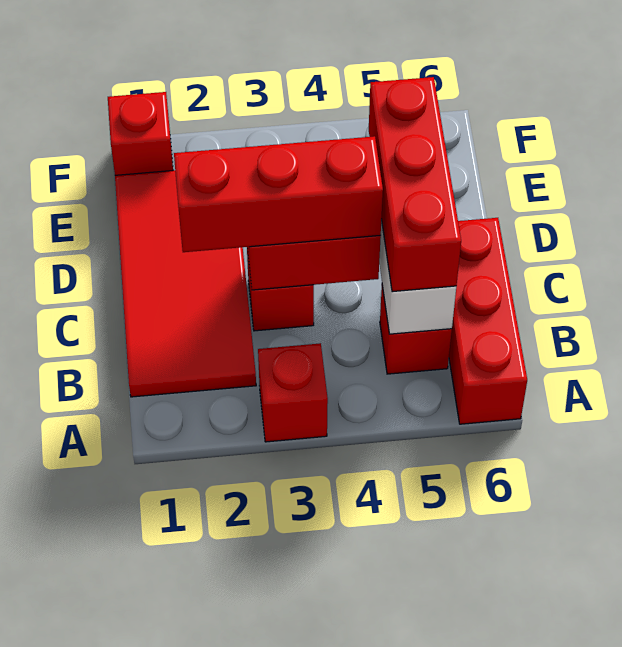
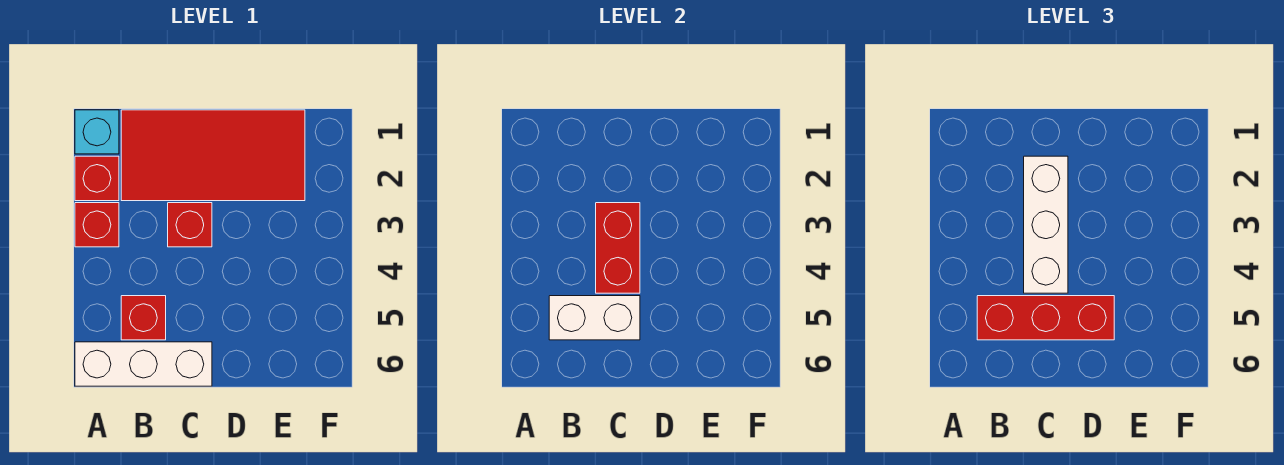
none -> cyan 1x1 brick [75,110,119,154]
red 1x3 brick [449,218,527,424] -> white 1x3 brick [75,342,212,386]
red 1x3 brick [174,136,383,252] -> white 1x3 brick [1024,156,1068,293]
red 1x1 brick [108,92,173,175] -> red 1x1 brick moved to [75,156,119,201]

